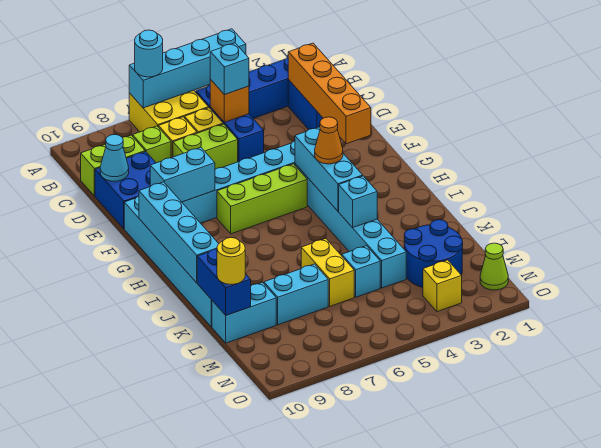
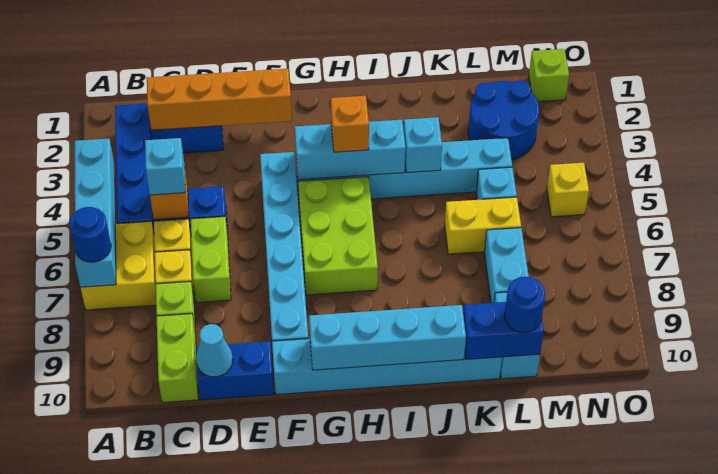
cyan 1x1 round brick [135,30,163,77] -> blue 1x1 round brick [69,207,111,262]
blue 2x2 brick [95,151,156,228] -> blue 1x2 brick [196,341,274,400]
cyan 1x2 brick [150,147,215,202] -> none
lime 1x3 brick [217,164,307,234] -> lime 2x3 brick [298,177,378,295]
orange 1x1 cone [315,117,343,164] -> orange 1x1 brick [331,96,369,152]
yellow 1x1 round brick [217,238,245,284] -> blue 1x1 round brick [505,277,545,333]
lime 1x1 cone [480,243,508,290] -> lime 1x1 brick [529,49,569,102]
yellow 1x1 brick [423,260,462,312] -> yellow 1x1 brick moved to [547,163,589,217]

